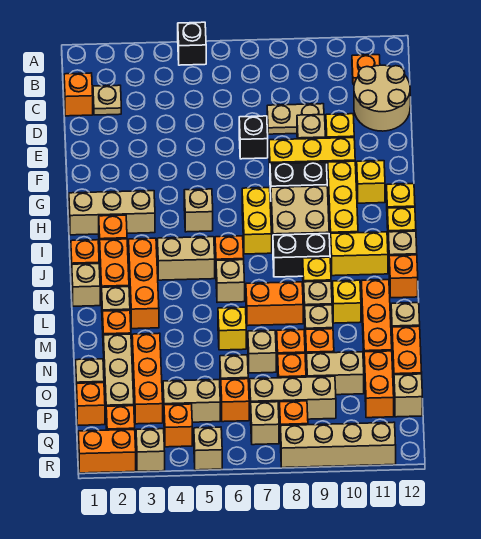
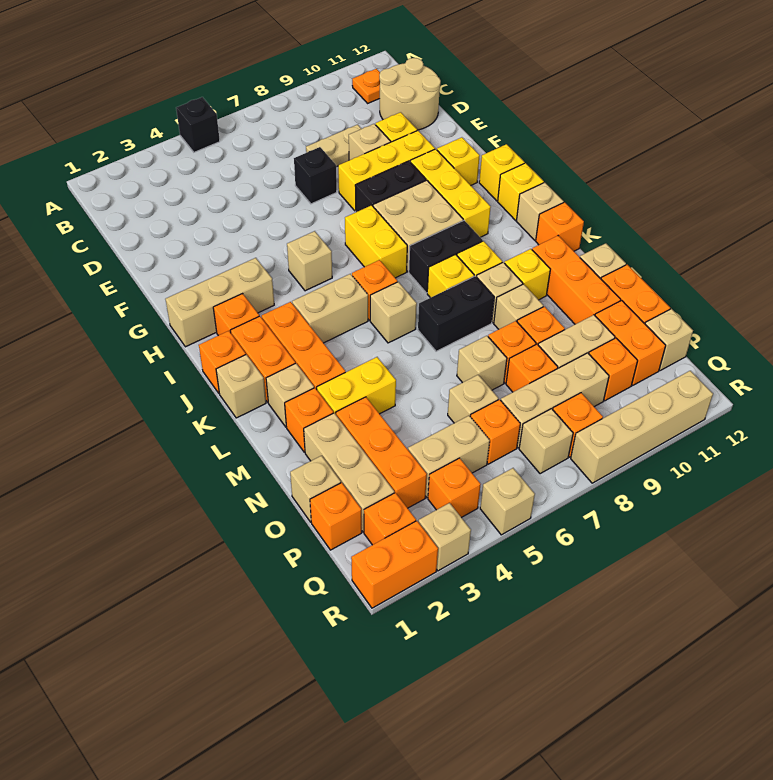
orange 1x1 brick [64,73,93,116] -> orange 1x1 brick moved to [589,338,637,401]
tan 1x1 plate [93,85,121,115] -> none
yellow 1x2 brick [331,232,388,276] -> yellow 1x2 brick moved to [317,357,396,414]
orange 1x2 brick [246,282,303,326] -> black 1x2 brick [418,276,494,351]
yellow 1x1 brick [218,307,246,350] -> yellow 1x1 brick moved to [427,255,474,298]

